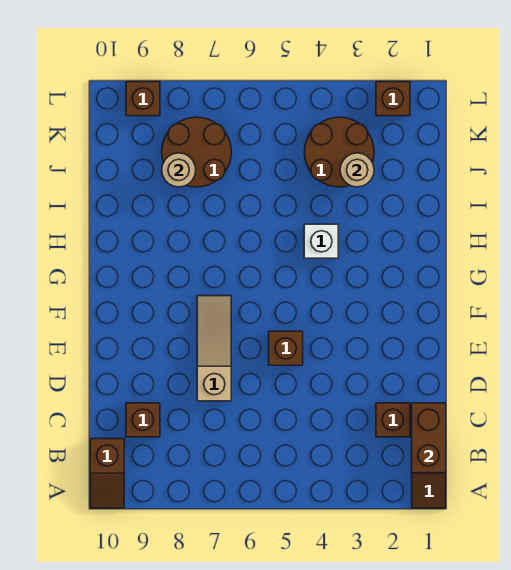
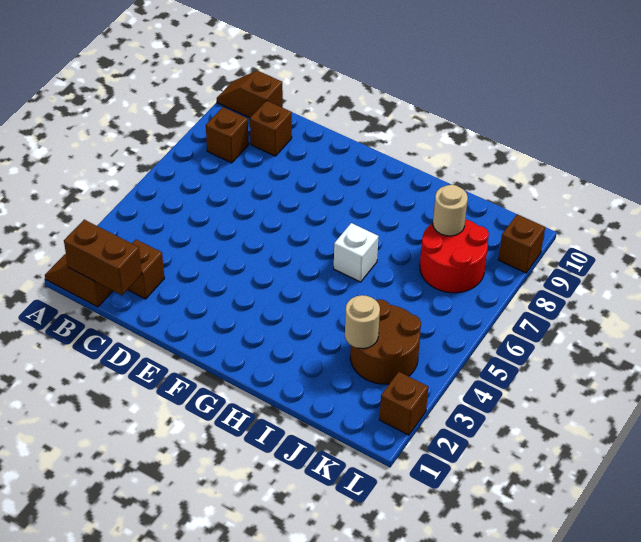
tan 1x3 slope [197,296,231,401] -> none
brown 1x1 brick [269,331,303,365] -> brown 1x1 brick moved to [206,107,249,163]
white 1x1 brick [304,224,338,258] -> white 1x1 brick moved to [334,223,379,282]
brown 2x2 round brick [162,117,231,187] -> red 2x2 round brick [420,219,489,293]

